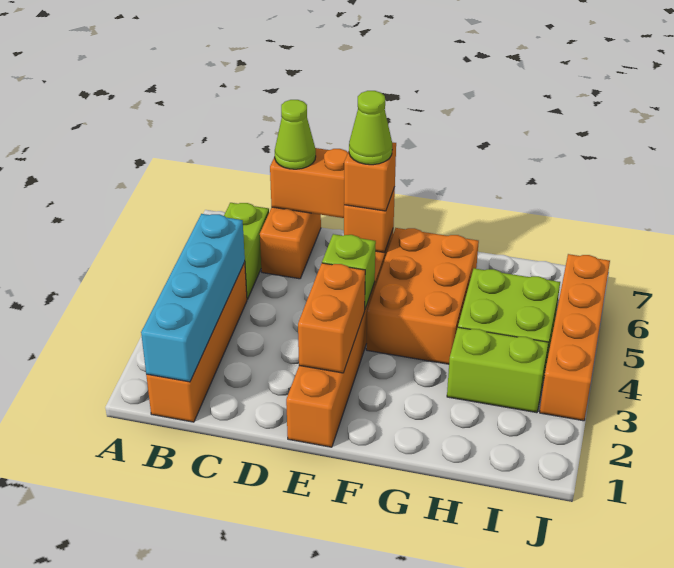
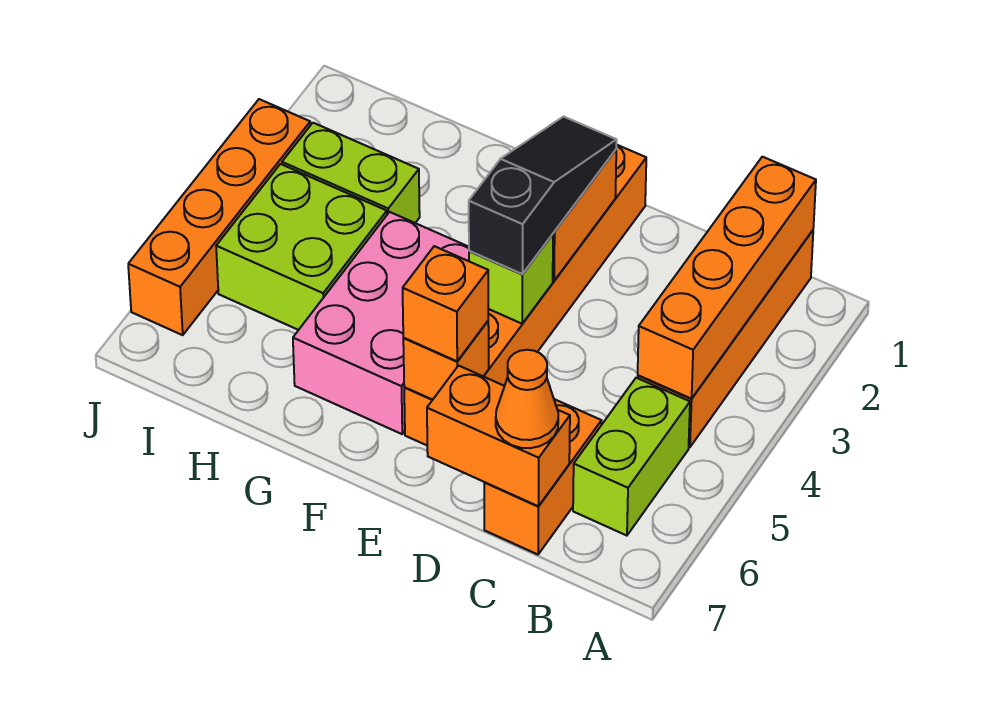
cyan 1x4 brick [141,214,245,382] -> orange 1x4 brick [638,157,816,399]
lime 1x1 cone [275,100,316,169] -> orange 1x1 cone [496,350,558,448]
none -> black 1x3 slope [469,117,617,274]
lime 1x1 cone [349,91,392,165] -> none
orange 2x3 brick [366,228,479,364] -> pink 2x3 brick [293,212,469,434]

